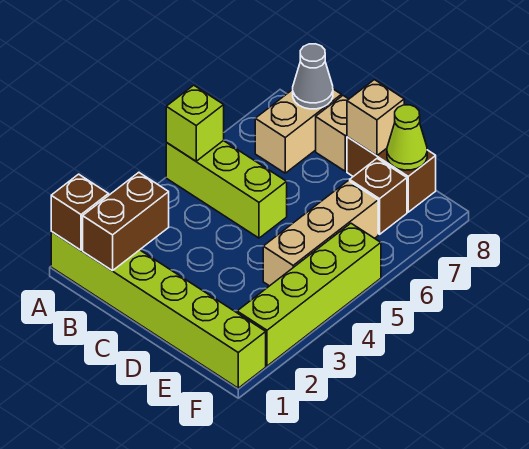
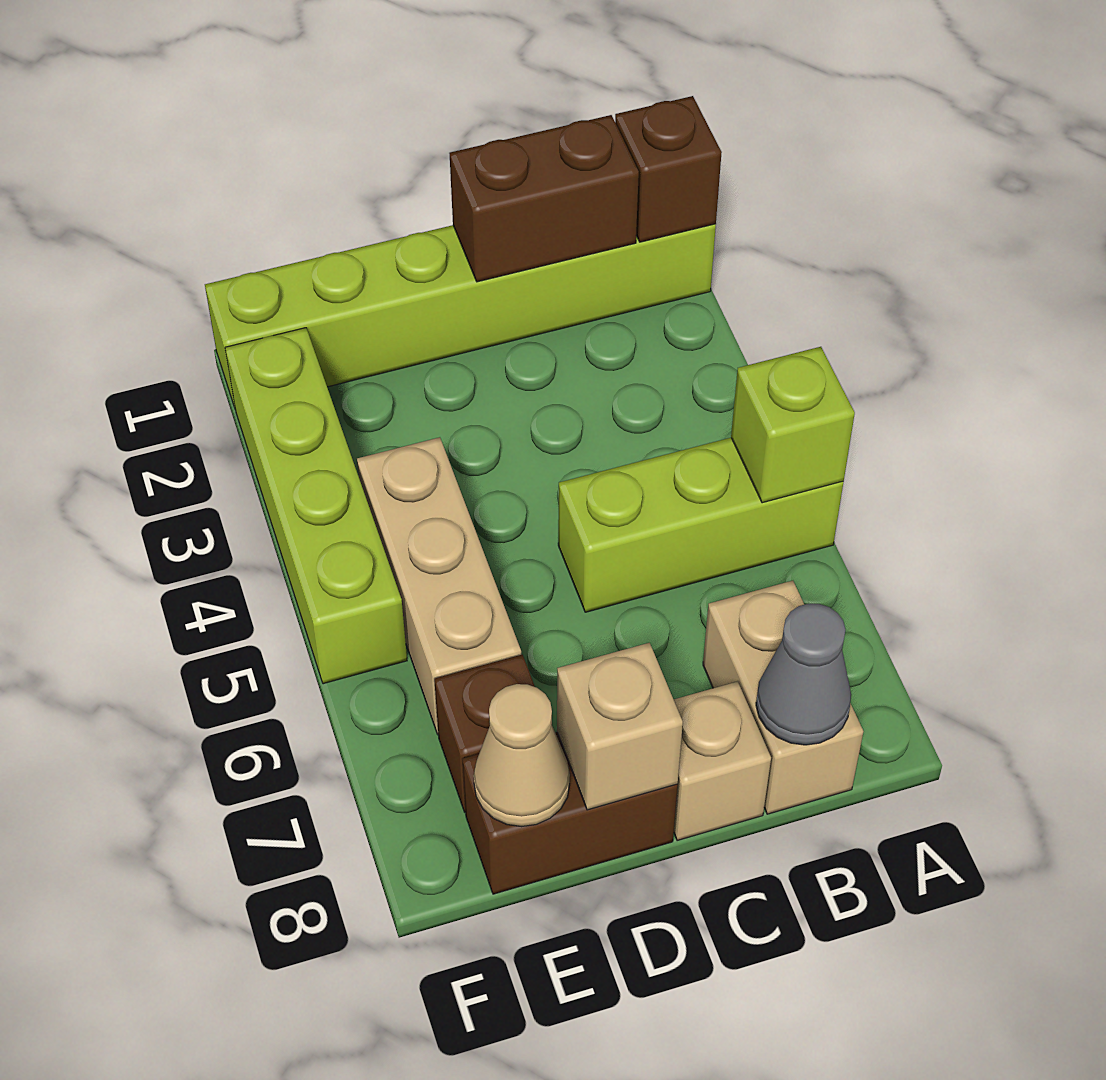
brown 1x2 brick [83,172,169,271] -> brown 1x2 brick turned to [450,115,639,282]
lime 1x1 cone [387,105,427,170] -> tan 1x1 cone [474,684,570,827]

